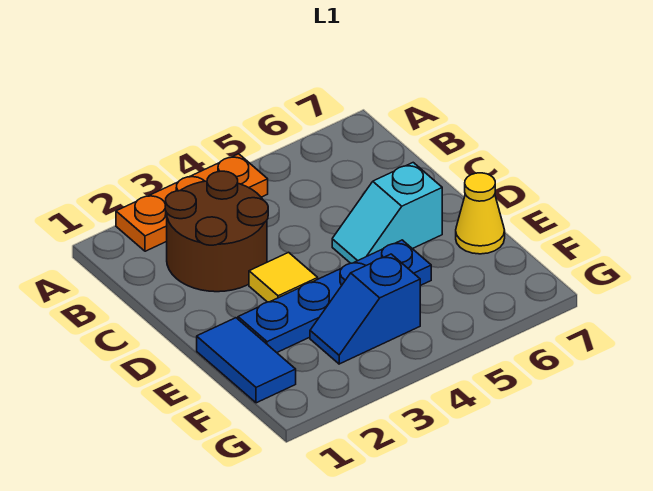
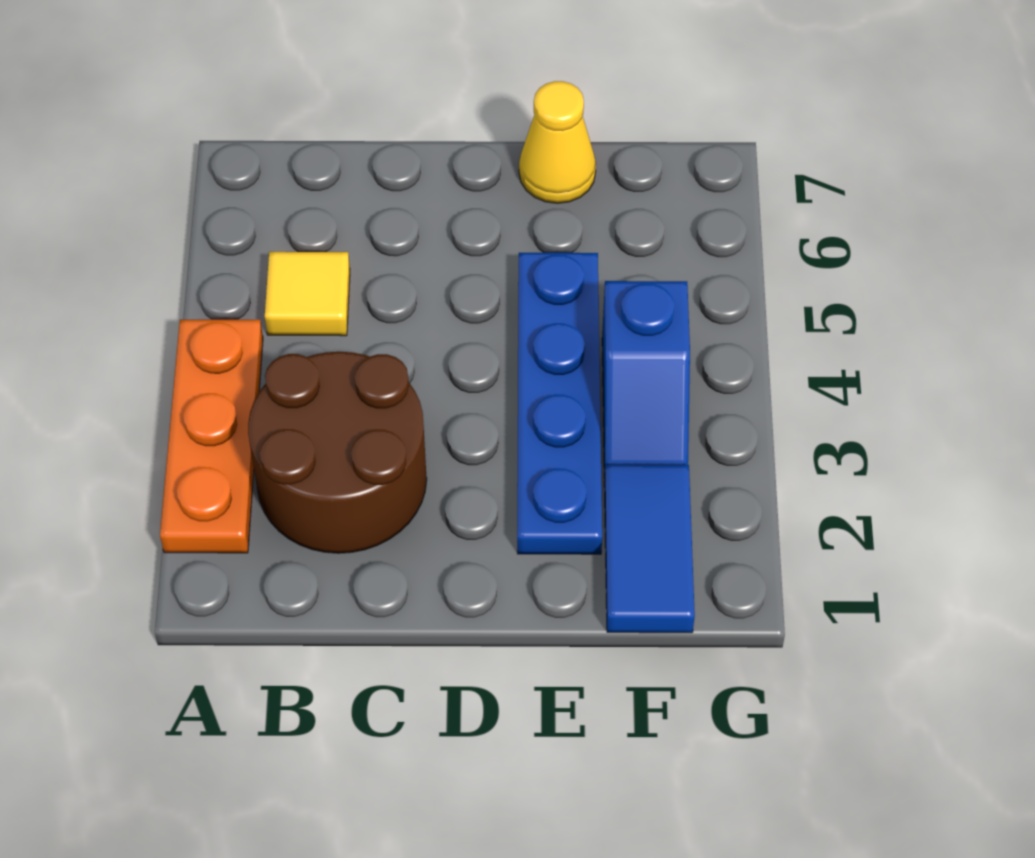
yellow 1x1 tile [249,252,318,302] -> yellow 1x1 tile moved to [265,252,350,336]
cyan 1x2 slope [332,163,442,263] -> none
blue 1x2 tile [197,318,296,403] -> blue 1x2 tile turned to [604,465,695,633]

